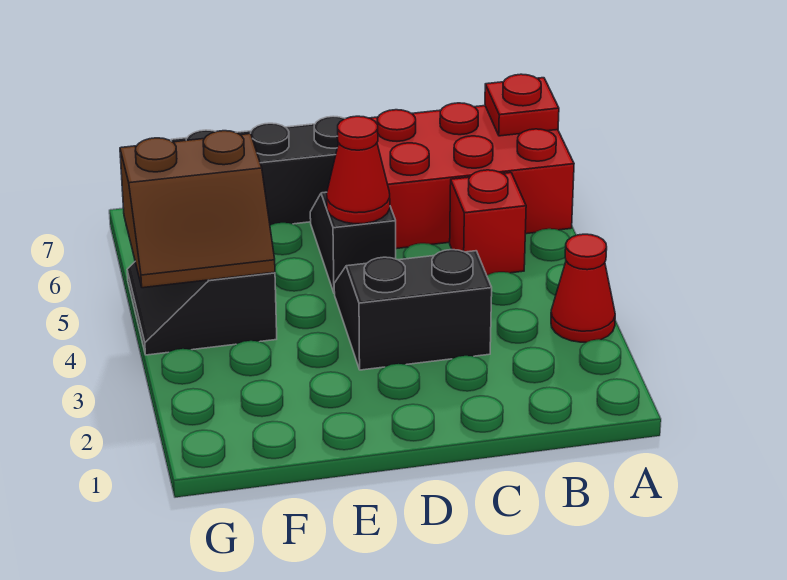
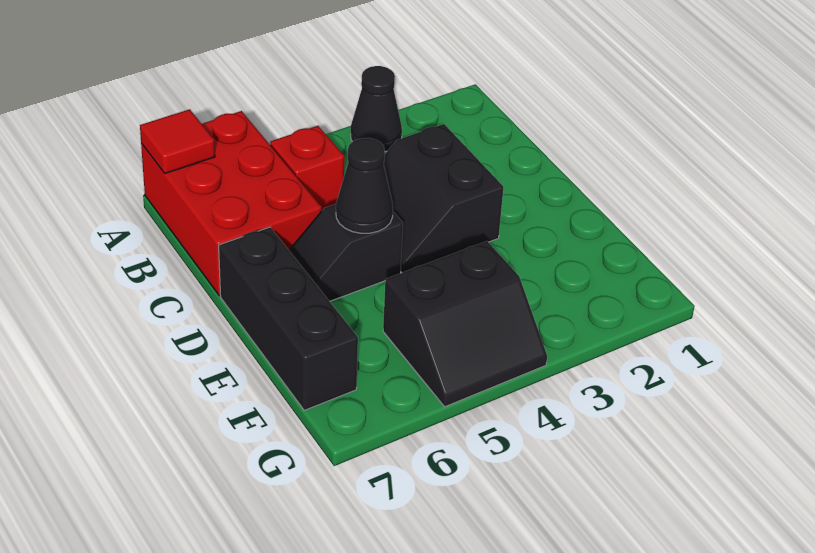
red 1x1 cone [551,234,615,342] -> black 1x1 cone [351,66,402,152]
red 1x1 plate [485,74,559,136] -> red 1x1 tile [140,109,215,173]
red 1x1 cone [327,116,390,224] -> black 1x1 cone [336,138,393,233]
brown 2x2 slope [120,131,275,288] -> none

